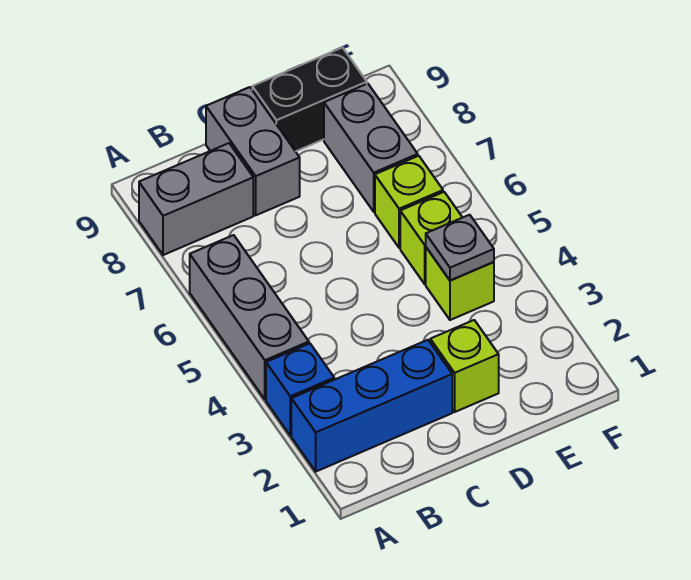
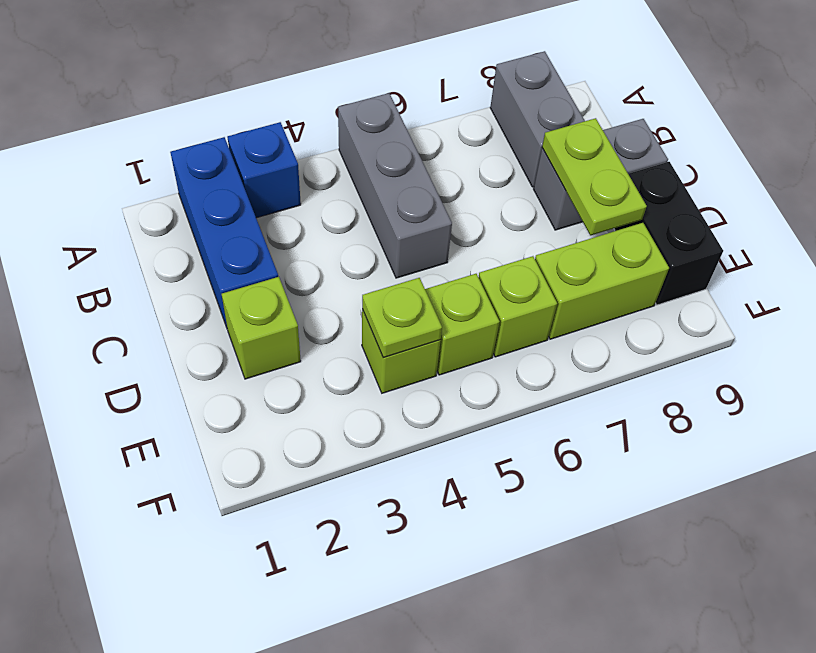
grey 1x3 brick [190,235,309,399] -> grey 1x3 brick turned to [338,93,452,278]
none -> lime 1x2 plate [542,118,647,235]
grey 1x1 plate [426,215,494,281] -> lime 1x1 plate [362,278,442,358]
grey 1x2 brick [324,84,418,212] -> lime 1x2 brick [535,223,669,339]

